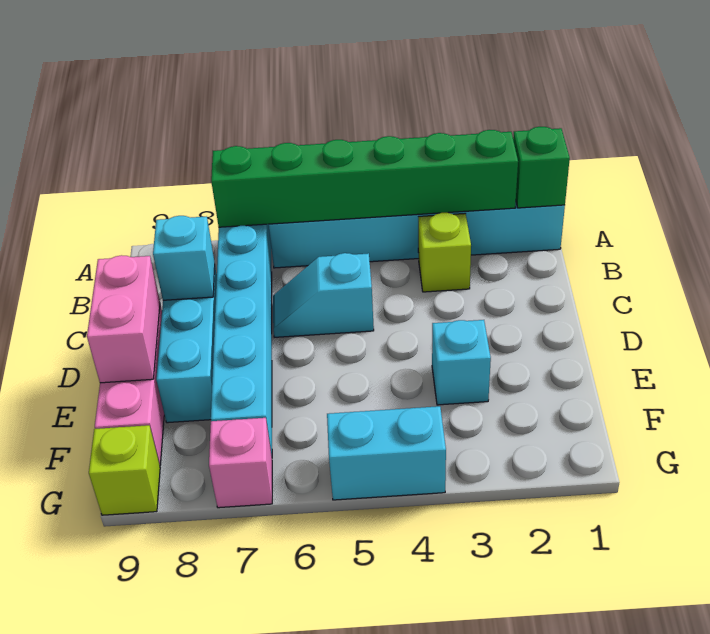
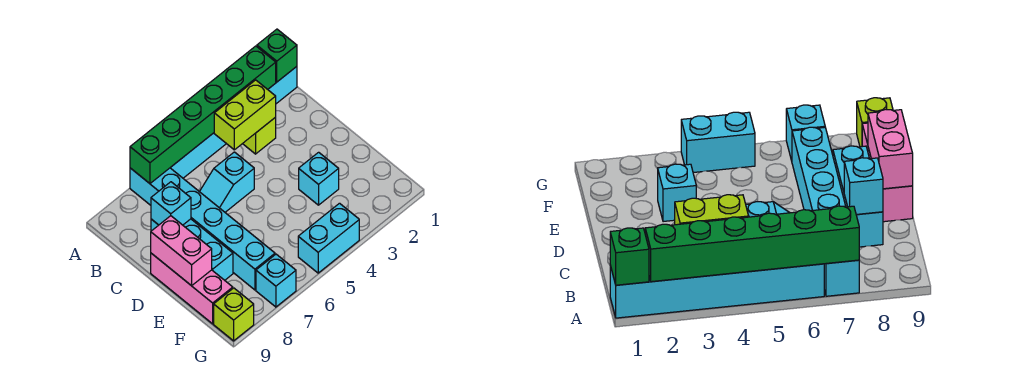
none -> lime 1x2 brick [214,80,276,150]
pink 1x1 brick [209,418,272,508] -> cyan 1x1 brick [256,254,296,307]

